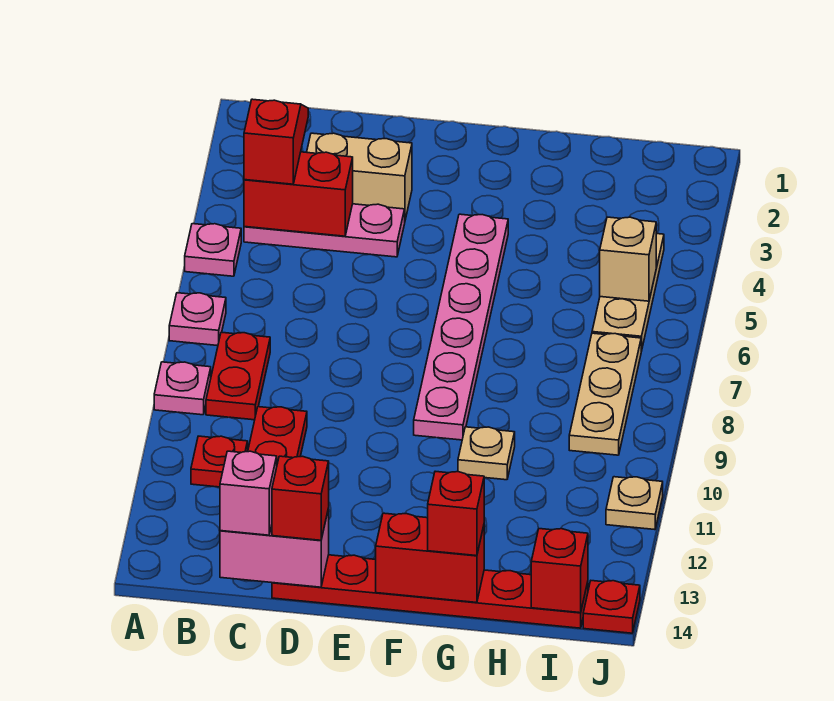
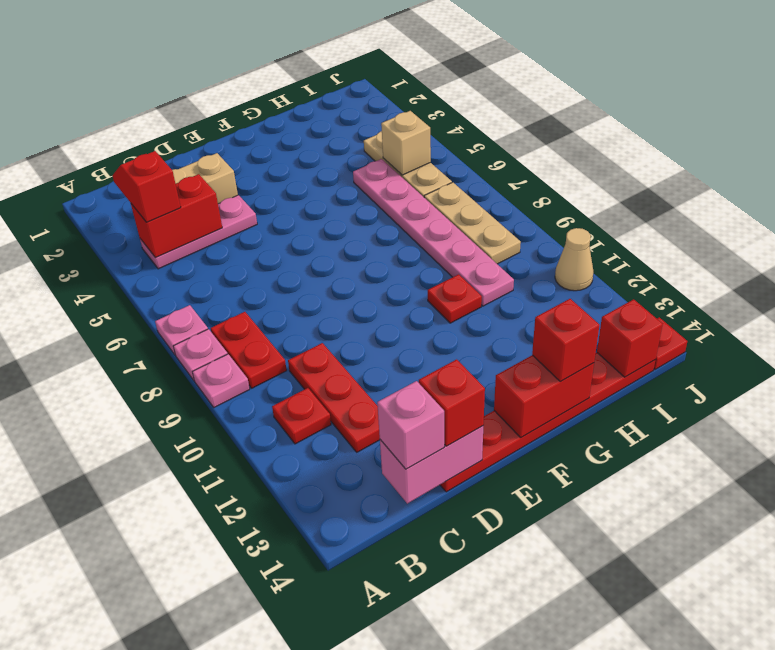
pink 1x1 plate [185,224,241,276] -> pink 1x1 plate moved to [174,329,228,380]
pink 1x6 plate [414,214,508,440] -> pink 1x6 plate moved to [353,159,514,306]
tan 1x1 plate [458,427,515,480] -> red 1x1 plate [428,274,482,323]
tan 1x1 plate [606,477,663,530] -> tan 1x1 cone [555,228,594,291]

